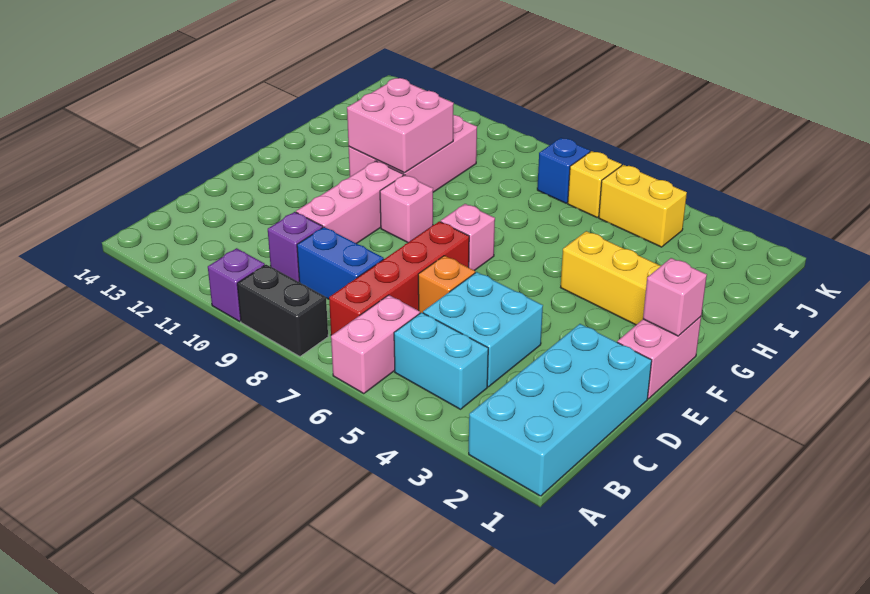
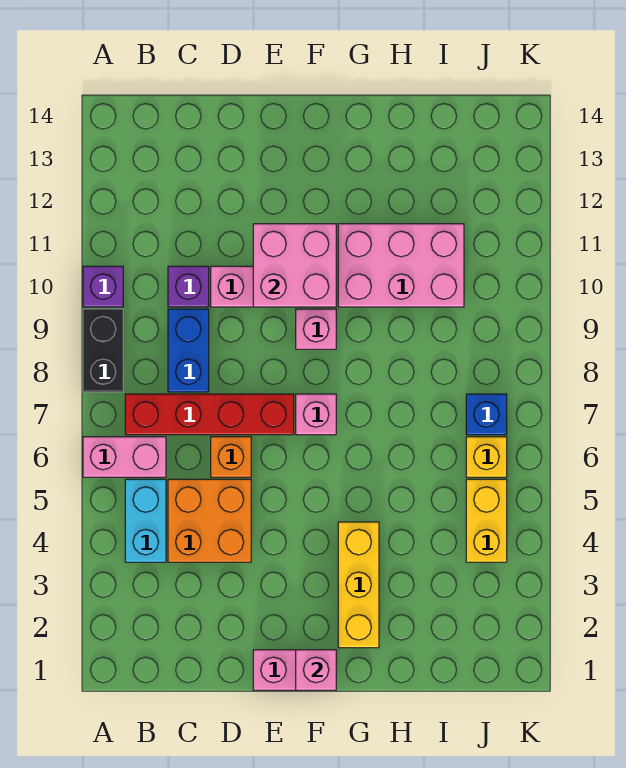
cyan 2x4 brick [469,324,652,496] -> none
cyan 2x2 brick [423,272,543,387] -> orange 2x2 brick [168,479,251,562]
pink 2x2 brick [347,78,454,173] -> pink 2x2 brick moved to [253,224,336,307]

